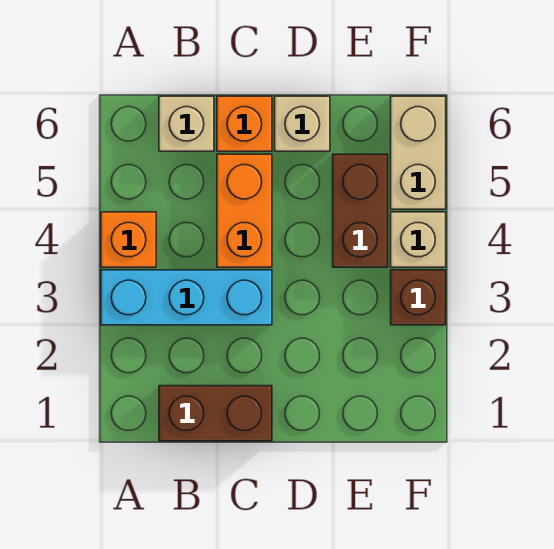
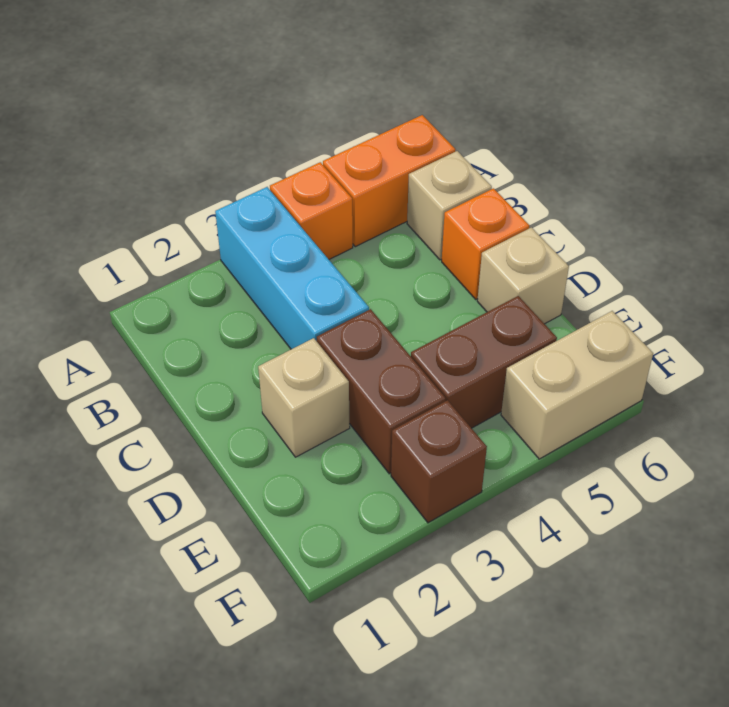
brown 1x2 brick [159,386,272,441] -> brown 1x2 brick moved to [317,309,446,474]
orange 1x2 brick [217,154,272,267] -> orange 1x2 brick moved to [323,115,456,247]
tan 1x1 brick [391,212,446,267] -> tan 1x1 brick moved to [258,338,350,457]

